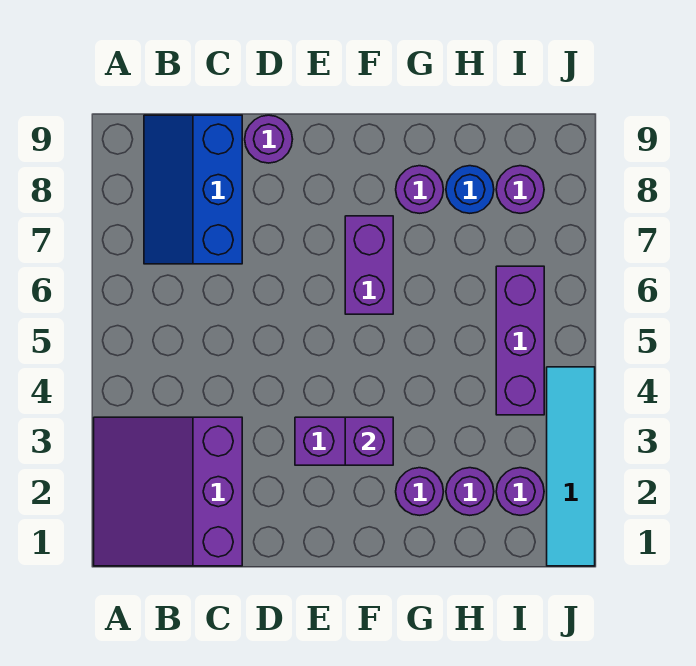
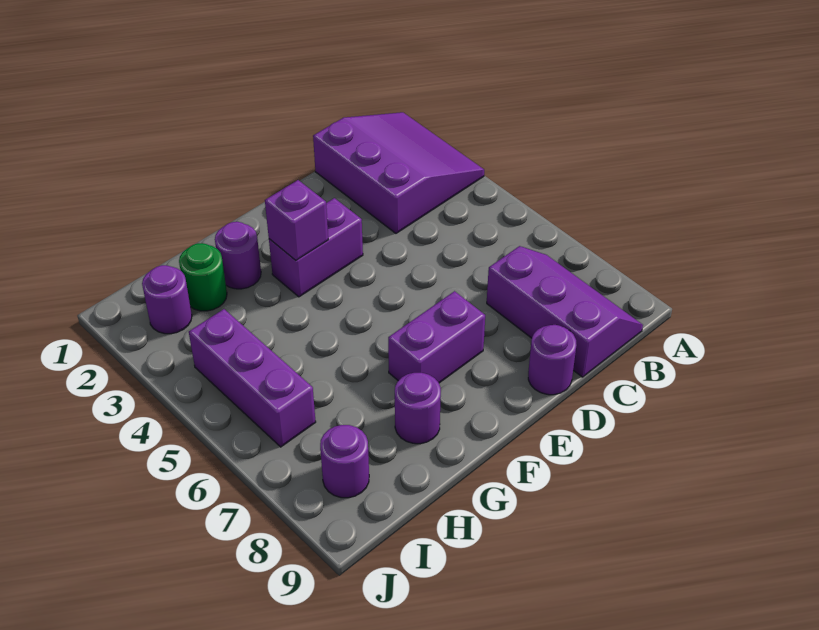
blue 2x3 slope [144,115,242,264] -> purple 2x3 slope [487,246,643,377]
purple 1x2 brick [345,216,393,314] -> purple 1x2 brick turned to [388,291,485,383]
purple 1x1 round brick [446,468,494,515] -> green 1x1 round brick [179,243,227,311]
blue 1x1 round brick [446,166,494,213] -> none
cyan 1x4 tile [547,367,595,566] -> none

